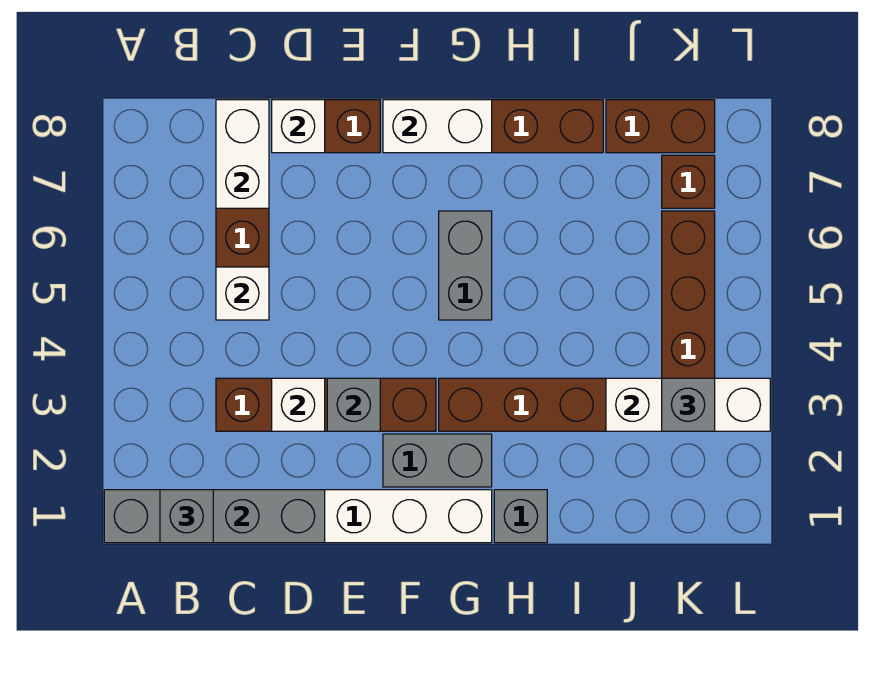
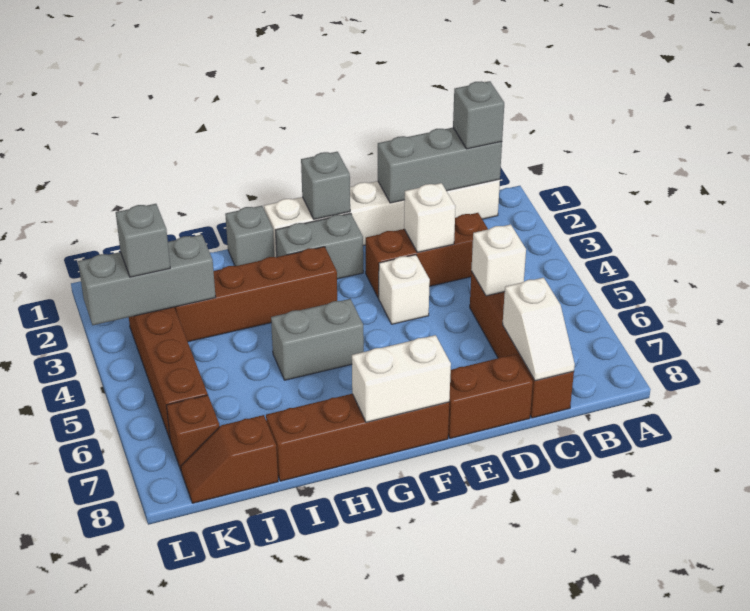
grey 1x4 brick [104,490,325,543] -> grey 1x3 brick [378,128,502,203]
brown 1x4 brick [216,378,436,431] -> brown 1x3 brick [365,213,488,298]
white 1x2 brick [216,100,269,208] -> white 1x2 slope [503,278,575,381]
white 1x1 brick [272,100,325,153] -> white 1x1 brick moved to [379,255,430,324]
grey 1x1 brick [327,378,380,431] -> grey 1x1 brick moved to [301,152,350,219]
grey 1x2 brick [439,211,492,320] -> grey 1x2 brick turned to [271,299,364,380]
white 1x3 brick [606,378,770,431] -> grey 1x3 brick [78,235,216,325]
brown 1x2 brick [606,100,715,153] -> brown 1x2 slope [181,415,278,503]

